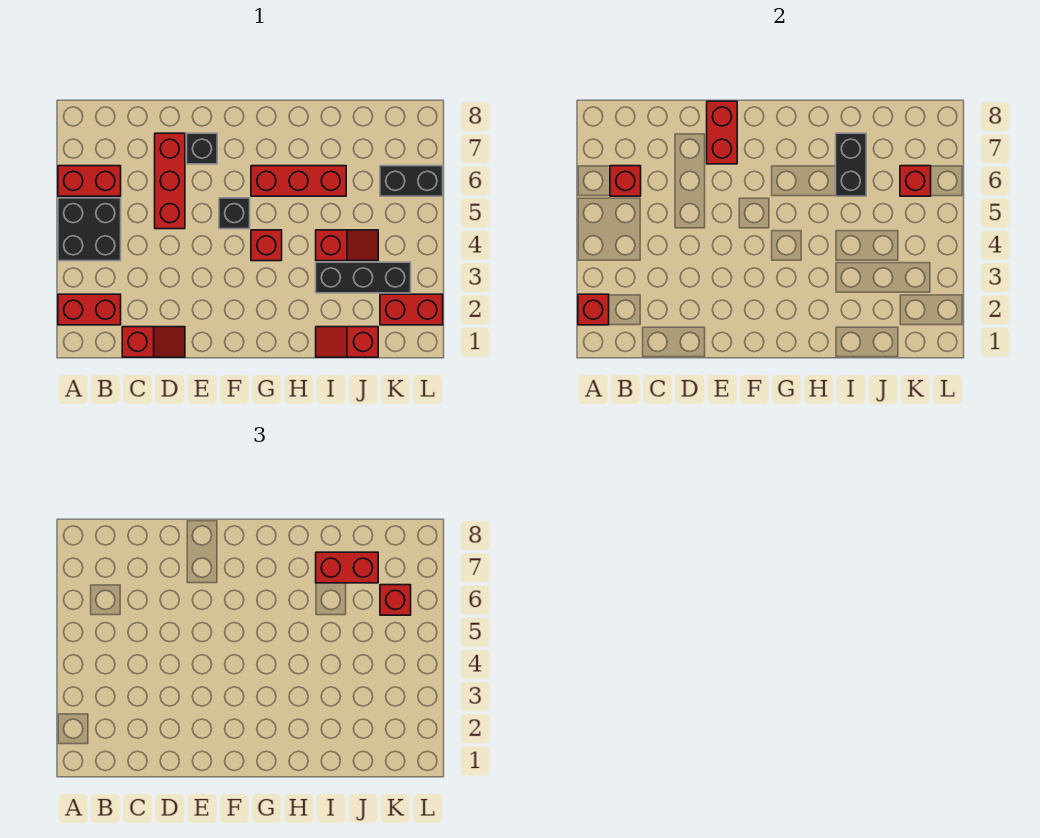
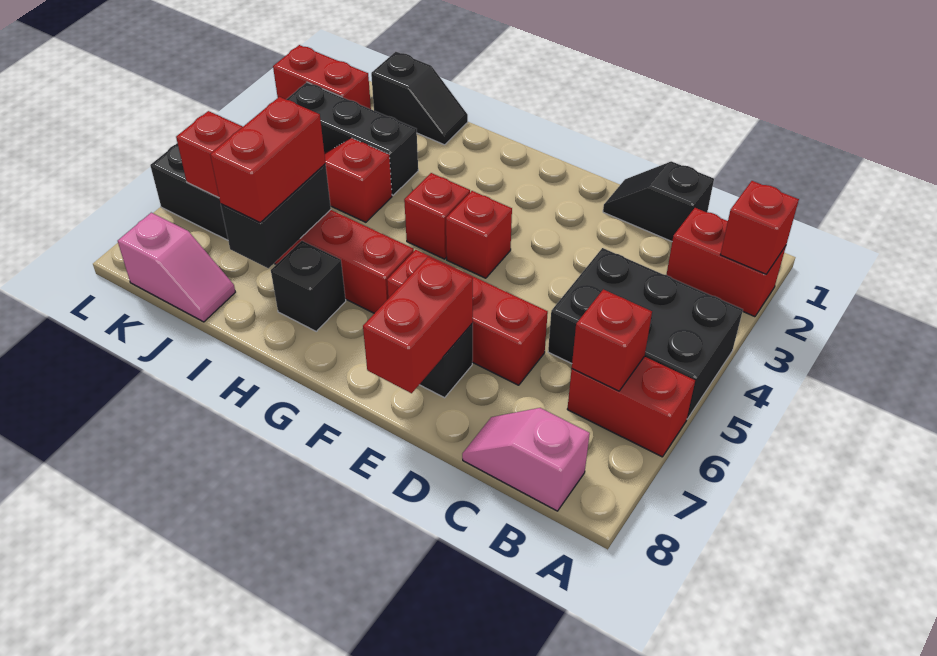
black 2x2 brick [58,198,121,261] -> black 2x3 brick [548,248,743,419]
none -> pink 1x2 slope [462,408,590,511]
red 1x2 slope [122,327,185,357] -> black 1x2 slope [603,161,714,241]
red 1x3 brick [155,133,185,229] -> red 1x3 brick turned to [387,250,548,385]
black 1x1 brick [219,198,250,229] -> black 1x1 brick moved to [271,241,346,331]
red 1x2 slope [316,327,378,357] -> black 1x2 slope [371,52,468,145]
red 1x2 brick [316,552,378,583] -> red 1x2 brick turned to [210,97,325,223]
none -> pink 1x2 slope [118,213,235,322]
red 1x1 brick [380,585,411,615] -> red 1x1 brick moved to [446,191,512,278]

